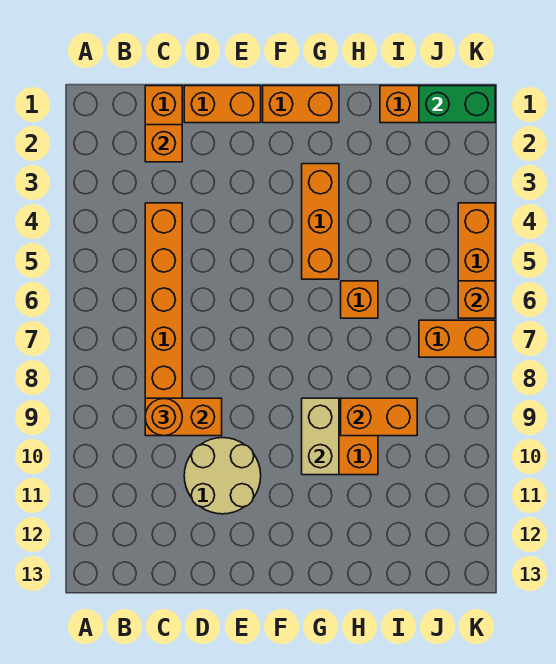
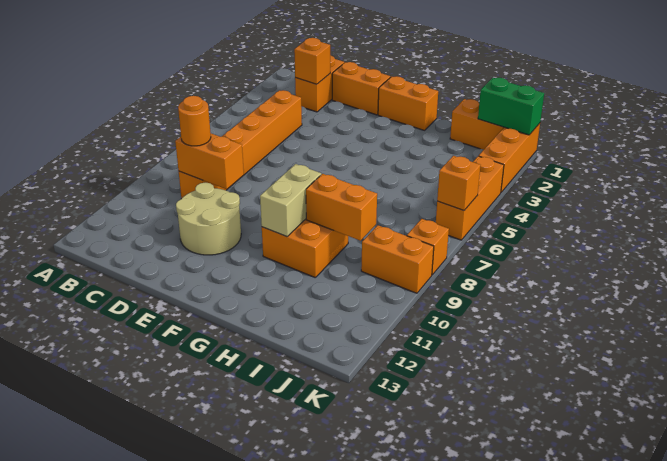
orange 1x3 brick [302,164,339,279] -> orange 1x3 brick moved to [479,123,540,192]
orange 1x1 brick [341,281,378,318] -> orange 1x1 brick moved to [407,219,449,275]
orange 1x2 brick [419,320,495,357] -> orange 1x2 brick moved to [361,225,434,293]

